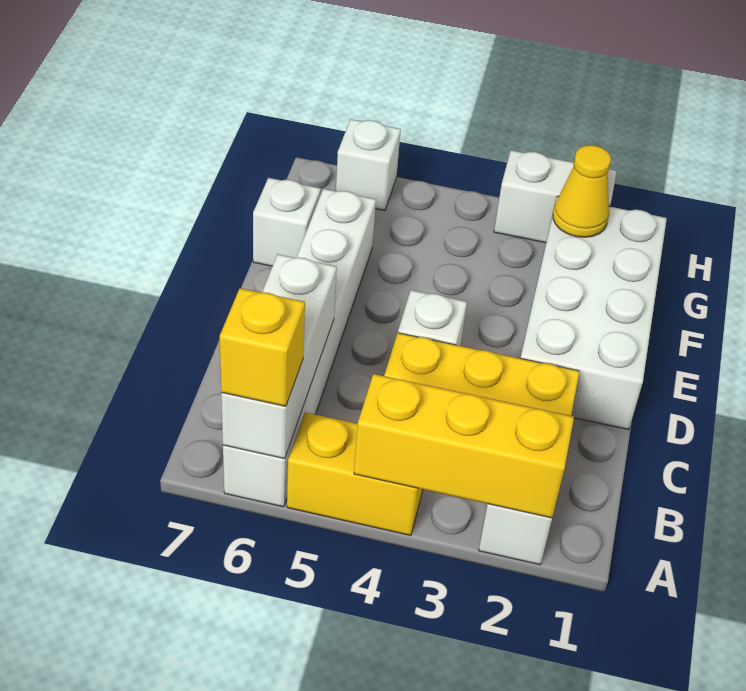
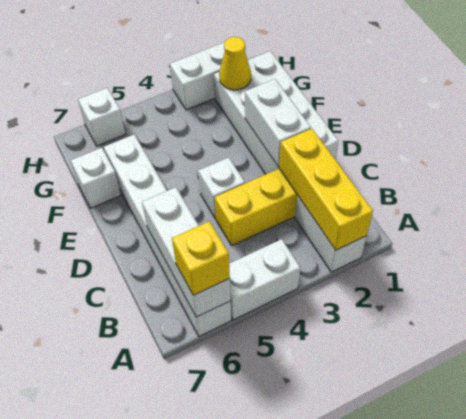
yellow 1x3 brick [354,374,574,518] -> yellow 1x3 brick turned to [279,129,373,250]
yellow 1x2 brick [287,412,423,536] -> white 1x2 brick [229,239,300,320]
none -> white 1x2 brick [245,79,311,167]

